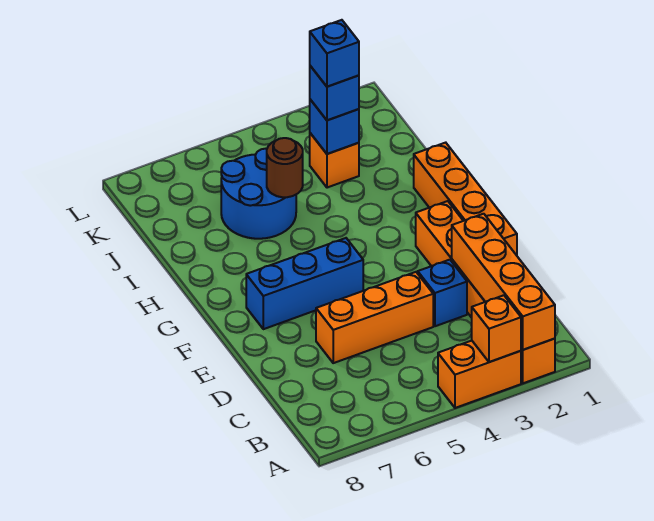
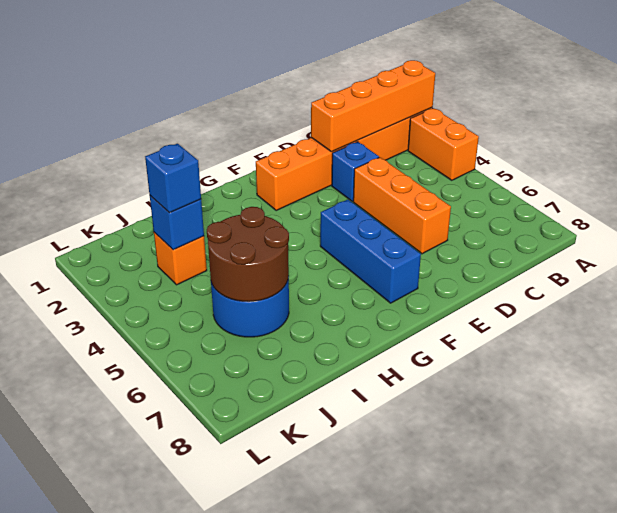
orange 1x1 brick [472,295,521,362] -> none
orange 1x4 brick [414,143,517,255] -> none
brown 1x1 round brick [267,138,303,197] -> brown 2x2 round brick [207,207,289,302]
blue 1x1 brick [310,20,359,87] -> none

